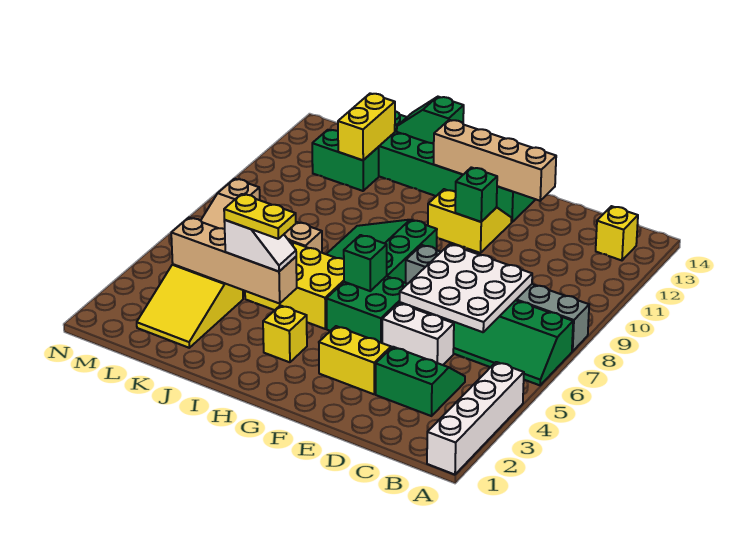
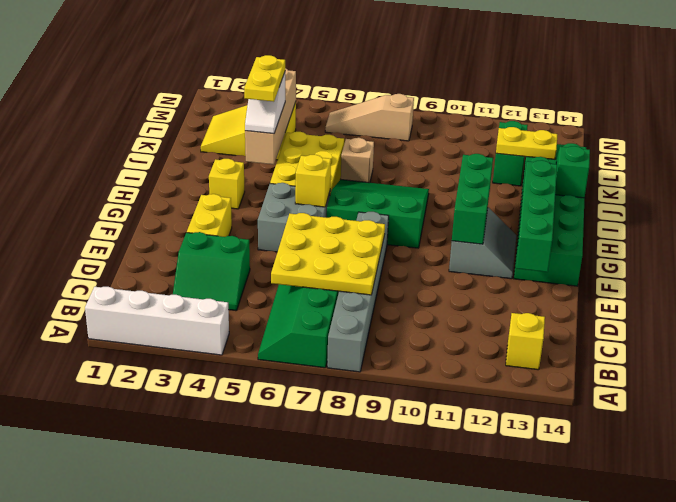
green 2x2 slope [376,347,465,416] -> green 2x2 slope turned to [173,232,250,311]
white 3x3 plate [400,244,532,332] -> yellow 3x3 plate [271,213,385,295]
white 1x2 brick [382,303,454,365] -> none
tan 1x4 brick [434,120,556,201] -> green 1x4 brick [516,160,557,272]
green 2x2 brick [326,276,414,343] -> grey 2x2 brick [258,183,330,252]
yellow 2x2 slope [428,189,511,253] -> grey 2x2 slope [449,208,516,279]
green 1x1 brick [455,167,497,222] -> green 1x3 brick [452,154,493,244]
green 1x1 brick [344,235,387,291] -> yellow 1x1 brick [295,155,331,207]
yellow 1x2 brick [338,93,395,160] -> yellow 1x2 plate [496,127,558,159]

